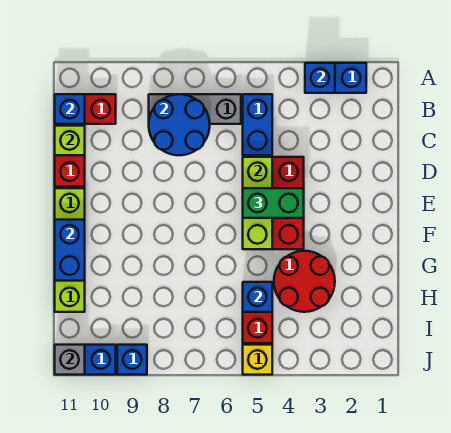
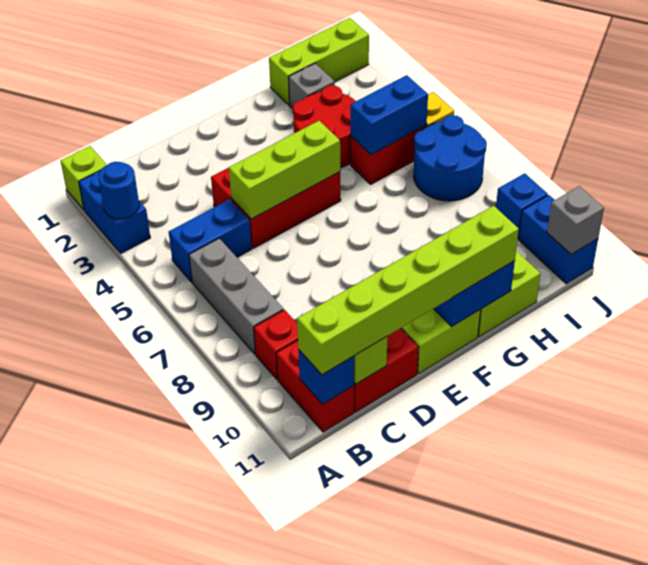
none -> lime 1x1 brick [61,146,107,210]
blue 1x1 brick [305,63,335,93] -> blue 1x1 round brick [98,162,139,219]
blue 2x2 round brick [149,94,210,155] -> blue 2x2 round brick moved to [414,115,487,201]
none -> red 1x1 brick [254,310,298,379]
none -> lime 1x6 brick [297,206,519,375]
green 1x2 brick [243,188,304,218] -> none
none -> lime 1x3 brick [269,18,369,105]
none -> grey 1x1 brick [289,63,335,109]
blue 1x1 brick [243,282,272,312] -> blue 1x2 brick [350,75,428,155]

